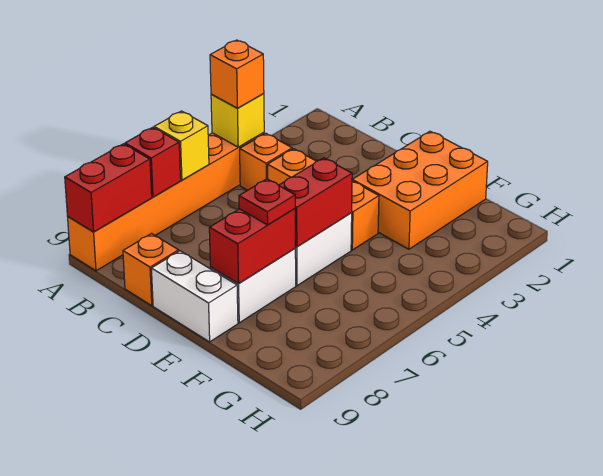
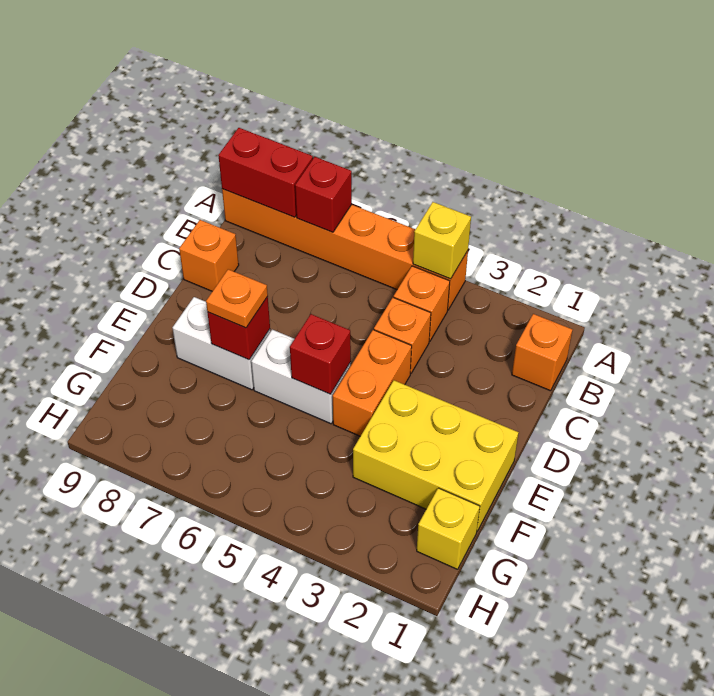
orange 1x1 brick [210,40,264,108] -> orange 1x1 brick moved to [512,314,572,391]
yellow 1x1 brick [154,111,209,180] -> yellow 1x1 brick moved to [417,488,480,569]
white 1x2 brick [151,251,238,342] -> none
orange 2x3 brick [352,131,488,249] -> yellow 2x3 brick [353,380,519,531]
red 1x2 brick [279,158,352,247] -> red 1x1 brick [290,314,351,394]
red 1x2 brick [209,209,296,284] -> red 1x1 brick [207,297,270,360]
red 1x1 plate [239,179,295,225] -> orange 1x1 plate [206,269,268,328]

